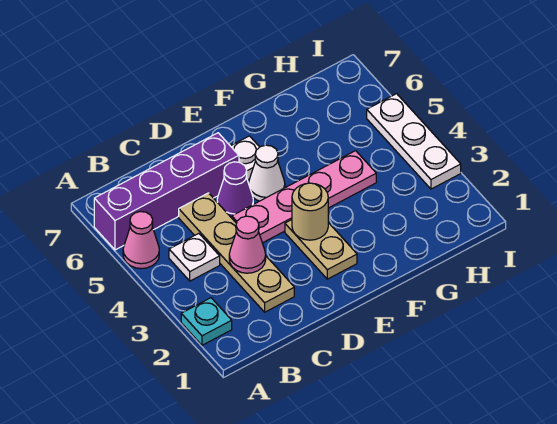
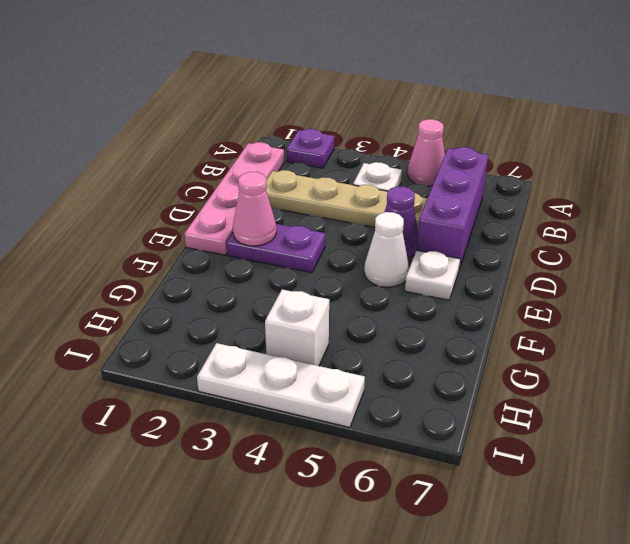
cyan 1x1 plate [181,298,232,345] -> purple 1x1 plate [286,129,334,168]
purple 1x4 brick [94,133,239,250] -> purple 1x3 brick [417,147,488,269]
pink 1x1 cone [229,216,266,273] -> pink 1x1 cone moved to [233,172,276,246]
pink 1x4 plate [232,151,376,243] -> pink 1x4 plate moved to [184,142,284,255]
tan 1x2 plate [285,220,357,279] -> purple 1x2 plate [227,224,325,273]
tan 1x1 round brick [292,183,328,240] -> none
none -> white 1x1 brick [265,289,329,366]

